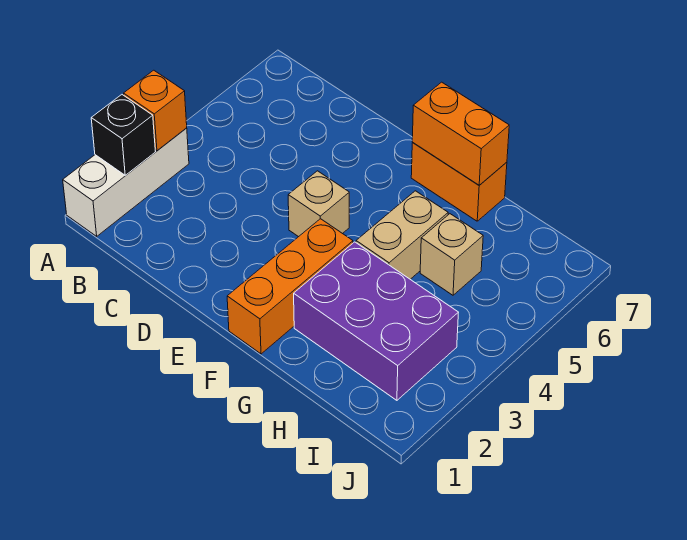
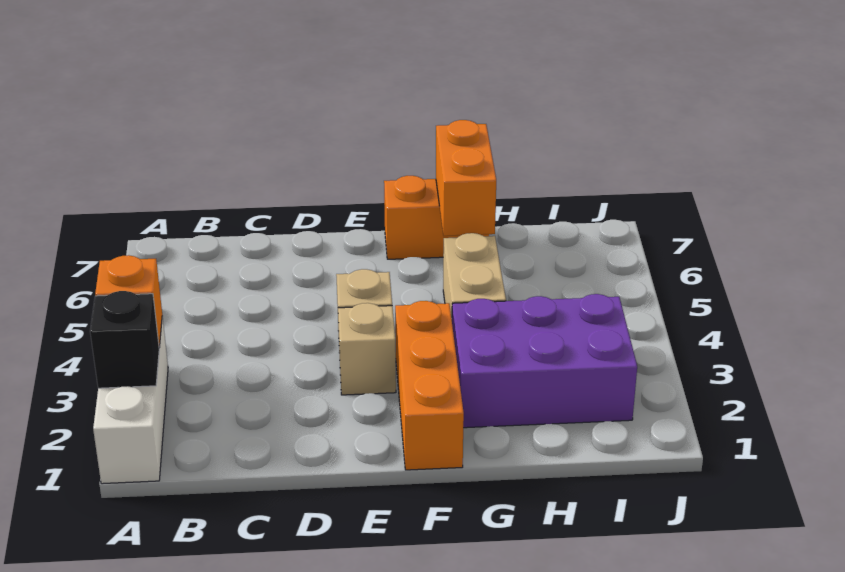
orange 1x2 brick [412,82,509,185] -> orange 1x2 brick turned to [436,120,496,236]
tan 1x1 brick [420,214,483,295] -> tan 1x1 brick moved to [338,303,396,395]

